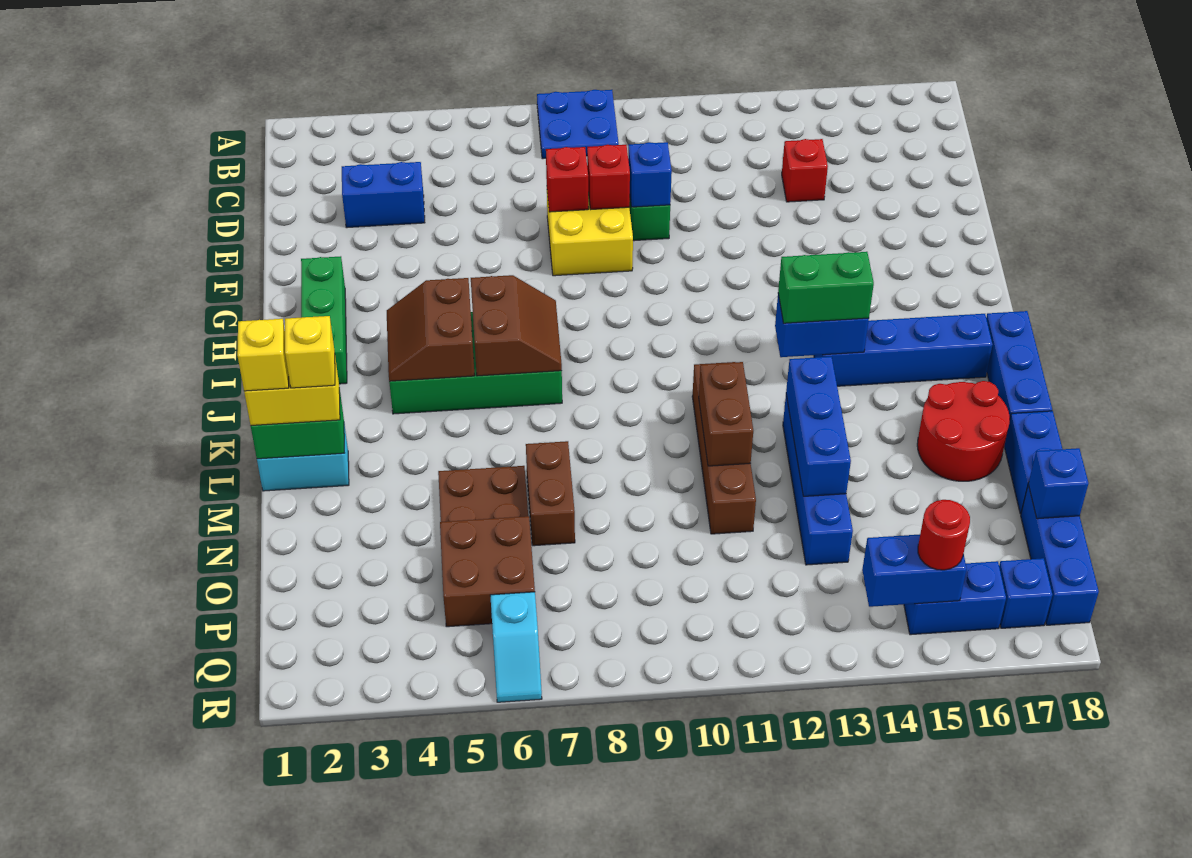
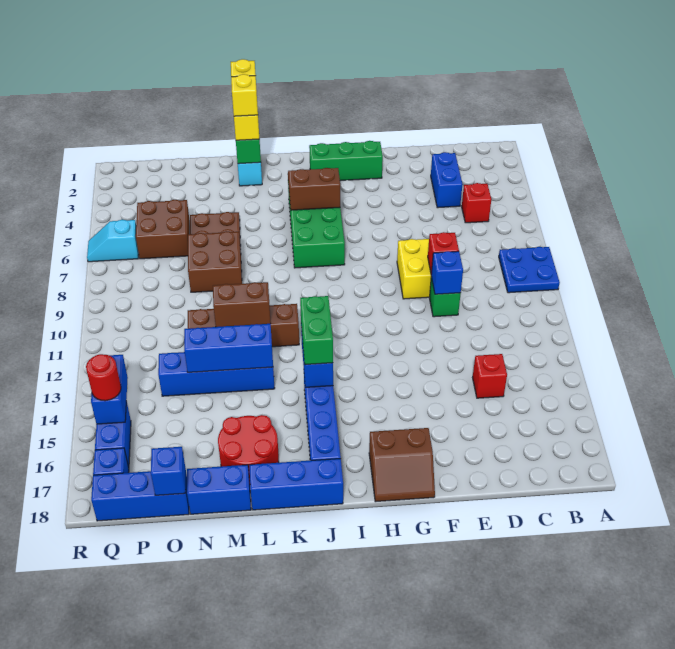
red 1x1 brick [546,147,588,212] -> red 1x1 brick moved to [462,183,491,223]
brown 2x2 slope [471,275,562,376] -> brown 2x2 slope moved to [369,428,435,502]
brown 1x2 brick [526,441,575,546] -> brown 2x2 brick [188,231,242,292]

